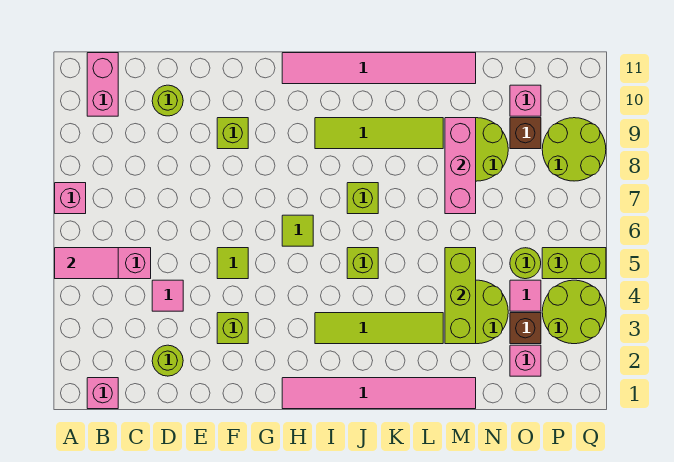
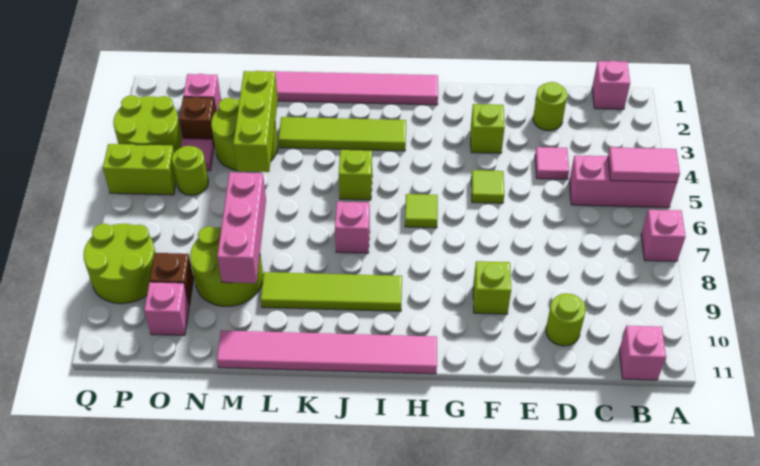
pink 1x2 brick [87,53,118,116] -> pink 1x1 brick [619,326,666,380]
lime 1x1 brick [347,183,378,214] -> pink 1x1 brick [335,202,370,253]

